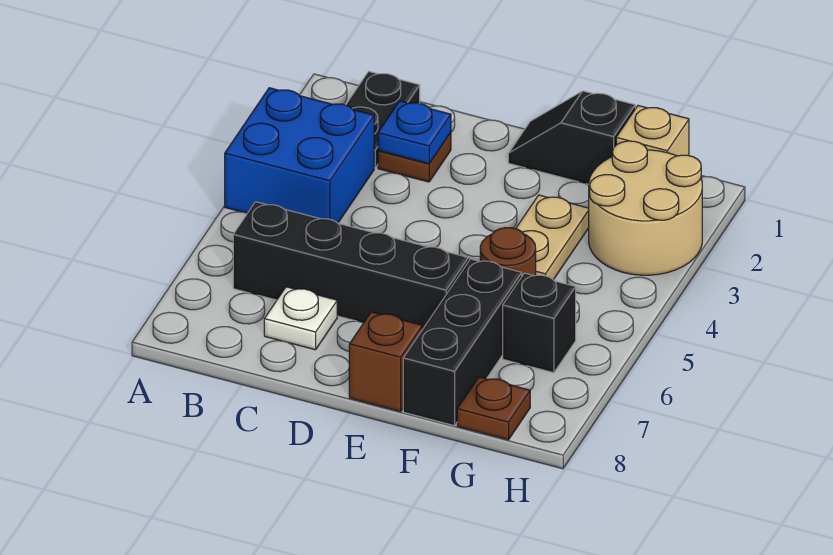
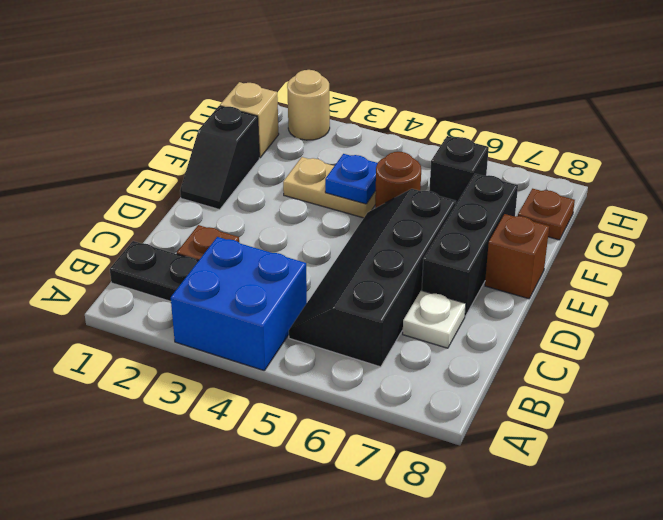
blue 1x1 plate [378,101,451,164] -> blue 1x1 plate moved to [325,154,378,204]
black 1x3 brick [403,259,522,426] -> black 1x3 brick turned to [422,174,518,316]
tan 2x2 round brick [589,141,702,275] -> tan 1x1 round brick [287,70,330,140]

